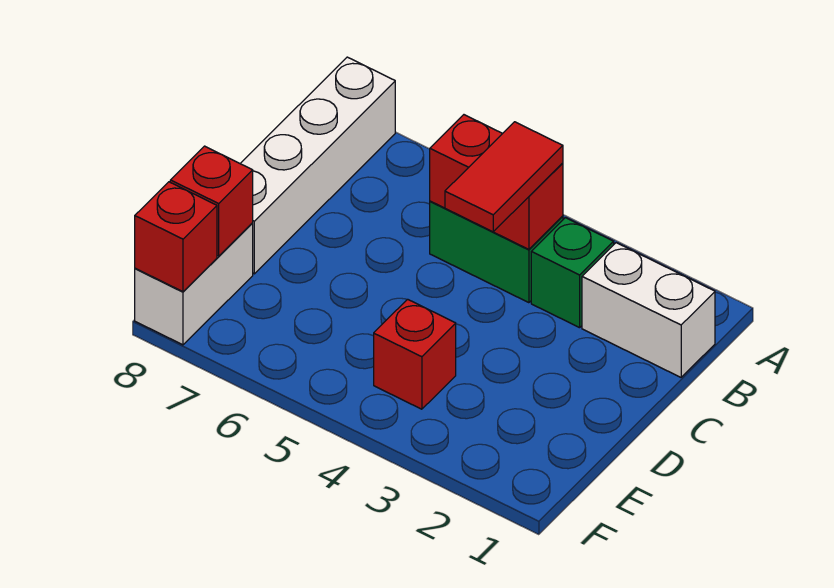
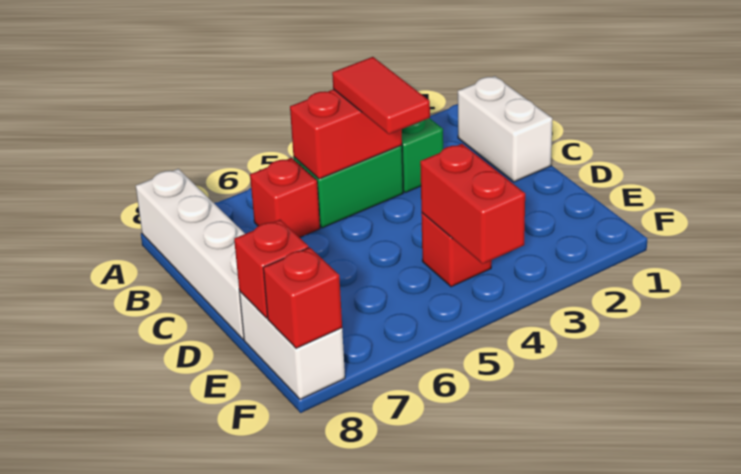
white 1x2 brick [582,243,715,377] -> white 1x2 brick turned to [458,76,552,182]
none -> red 1x1 brick [250,158,320,238]
none -> red 1x2 brick [420,144,525,264]

